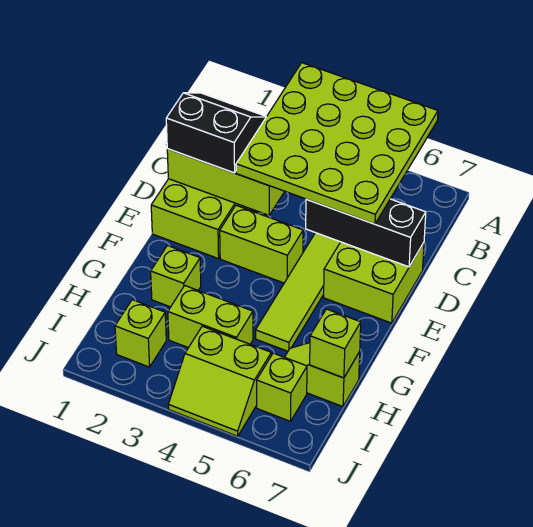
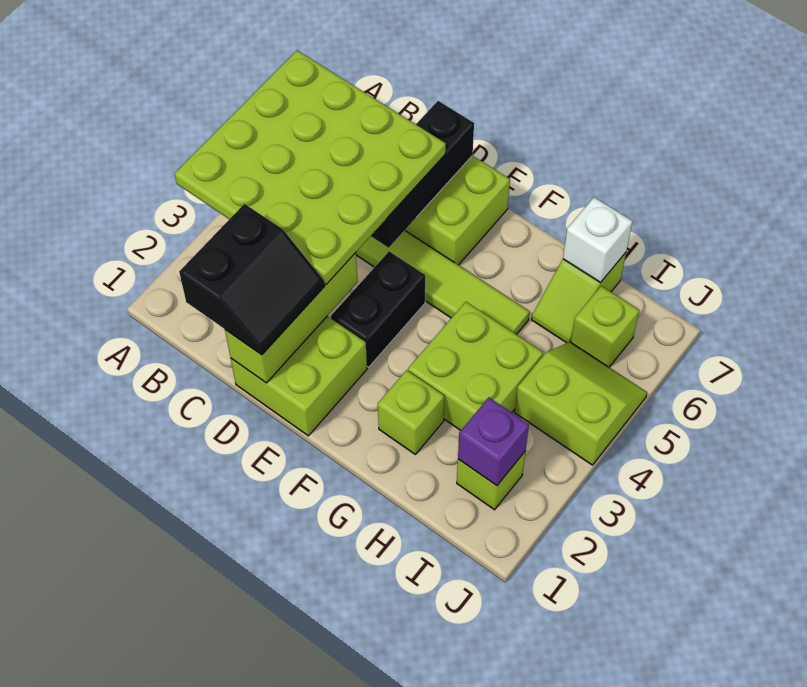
black 2x2 slope [166,93,266,173] -> black 2x2 slope turned to [179,204,325,355]
lime 1x2 brick [220,205,303,283] -> black 1x2 brick [331,251,425,367]
lime 1x2 brick [168,286,253,348] -> lime 2x2 brick [408,302,543,430]
lime 1x1 brick [310,309,361,378] -> white 1x1 brick [563,197,633,282]
none -> purple 1x1 brick [458,397,529,486]
lime 2x2 slope [168,326,271,436] -> lime 2x2 slope turned to [515,342,647,465]

